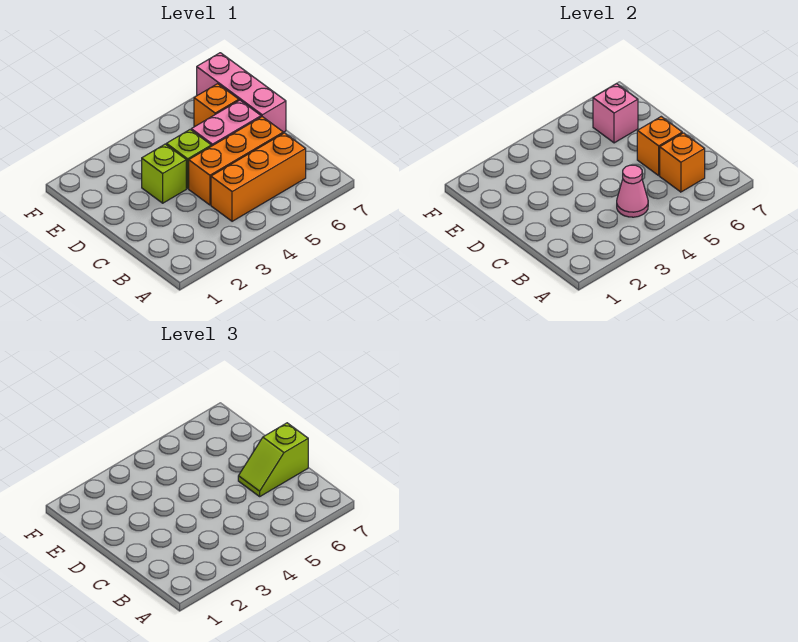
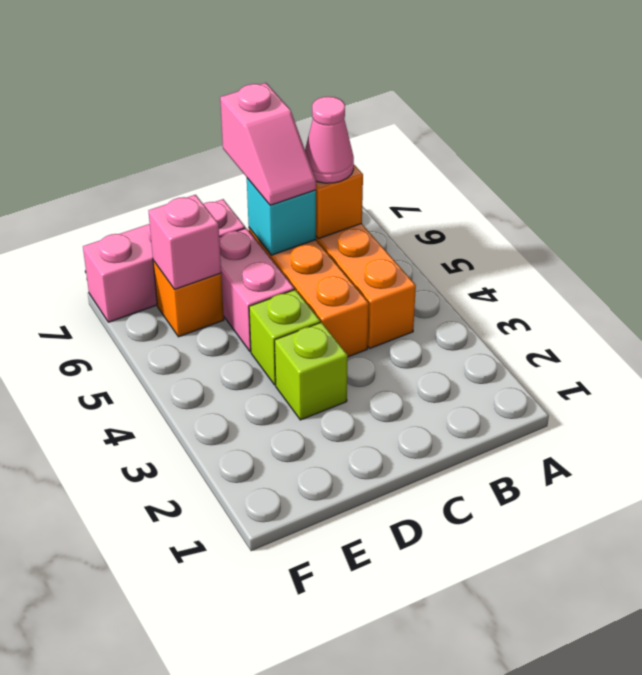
pink 1x1 cone [617,165,648,217] -> pink 1x1 cone moved to [305,97,354,183]
orange 1x1 brick [637,117,682,175] -> cyan 1x1 brick [247,178,316,255]
lime 1x2 slope [238,423,308,496] -> pink 1x2 slope [220,83,316,205]

